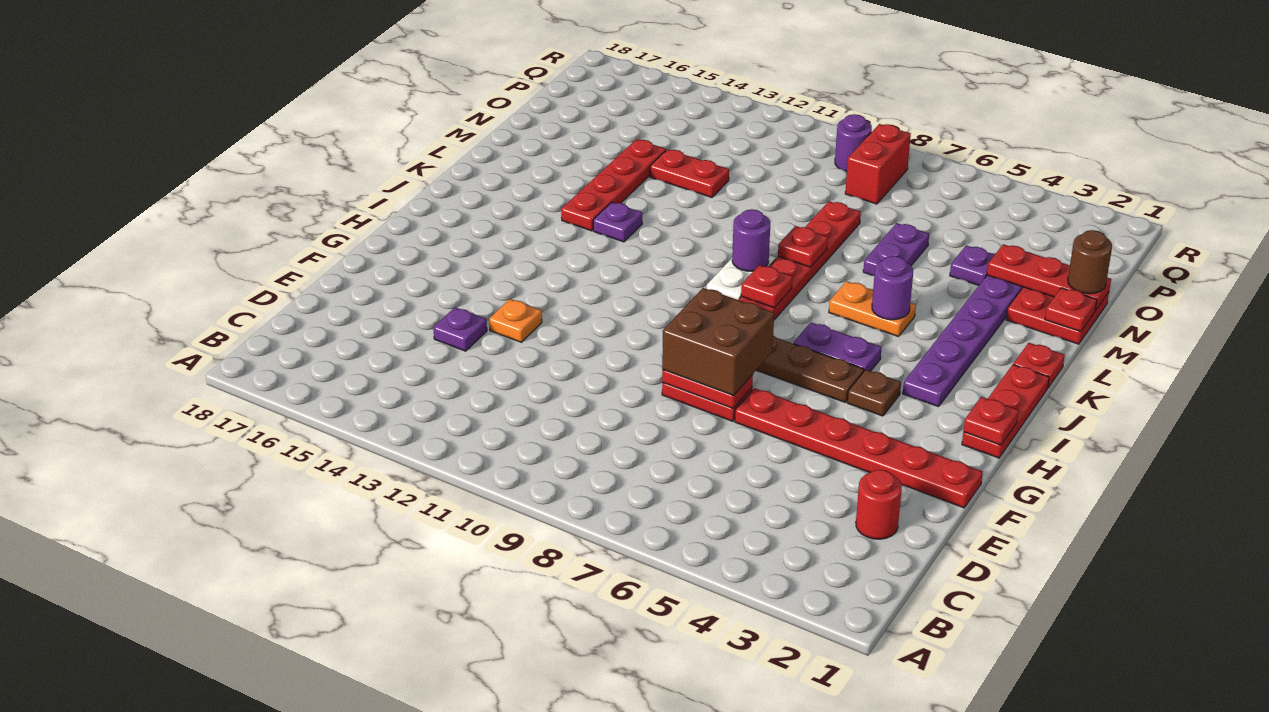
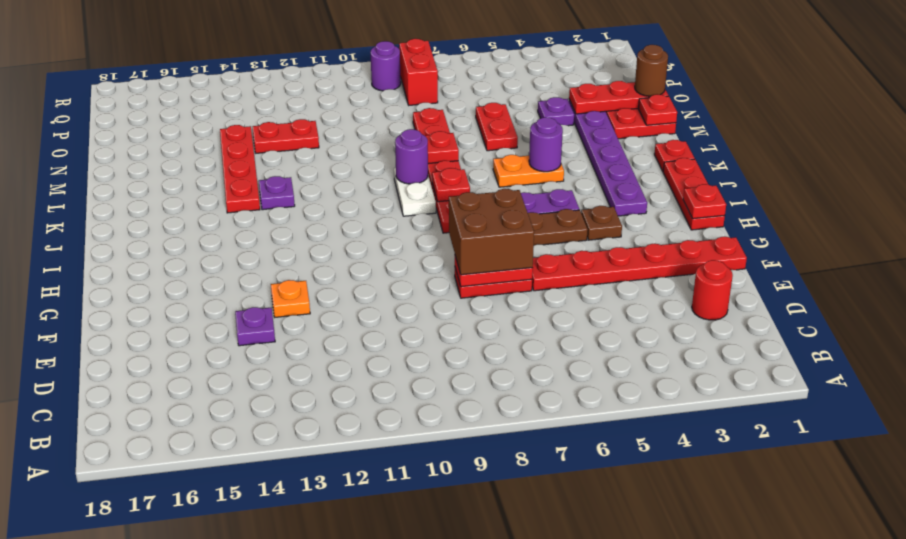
purple 1x2 plate [863,223,929,276] -> red 1x2 plate [476,103,518,151]

